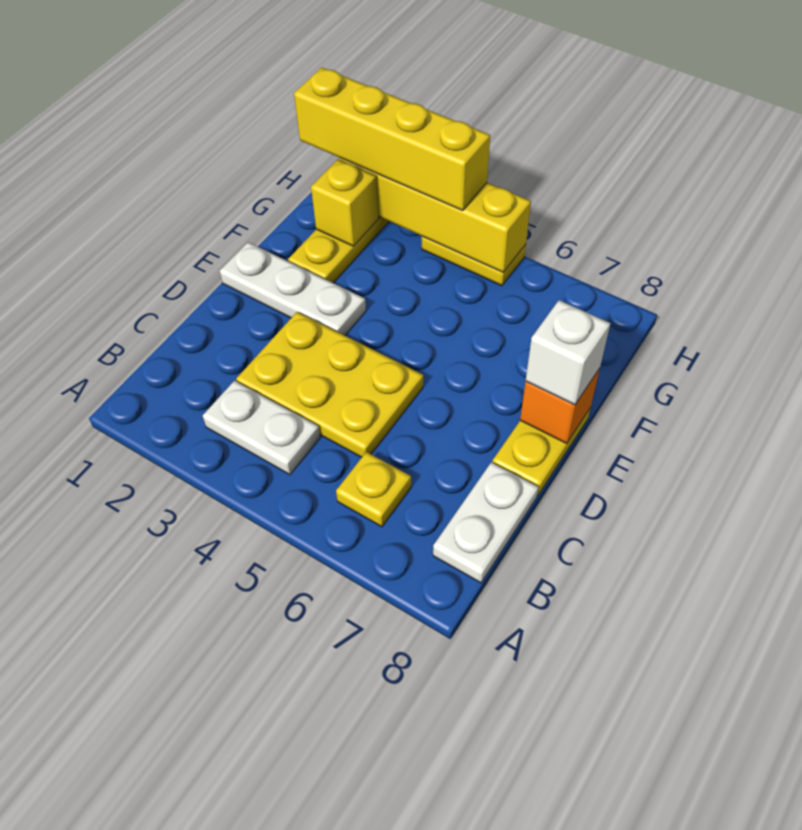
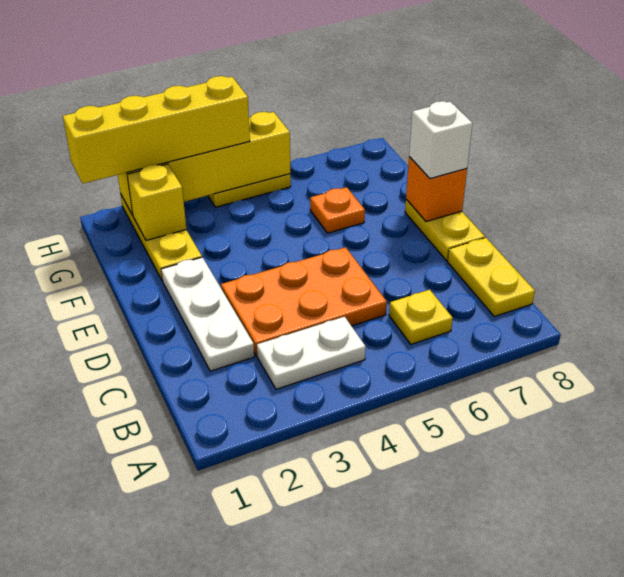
white 1x2 plate [433,462,538,583] -> yellow 1x2 plate [448,238,535,317]
yellow 2x3 plate [236,312,423,457] -> orange 2x3 plate [221,247,387,356]
white 1x3 plate [220,242,366,335] -> white 1x3 plate turned to [161,257,254,371]
none -> orange 1x1 plate [310,187,365,233]

